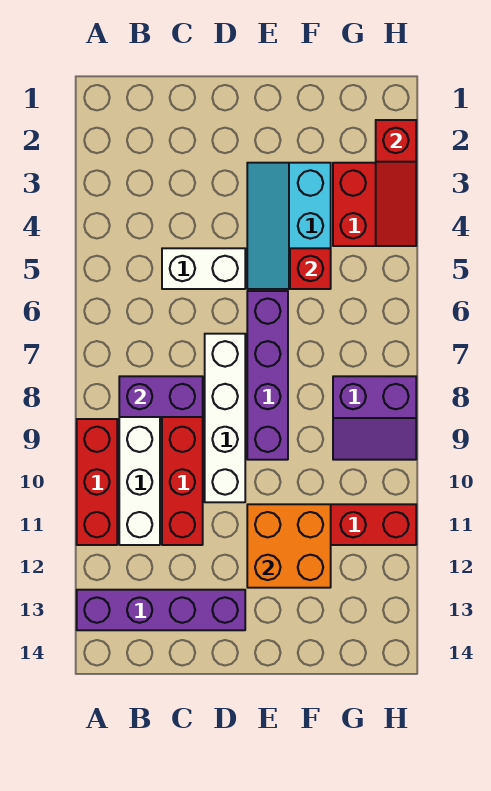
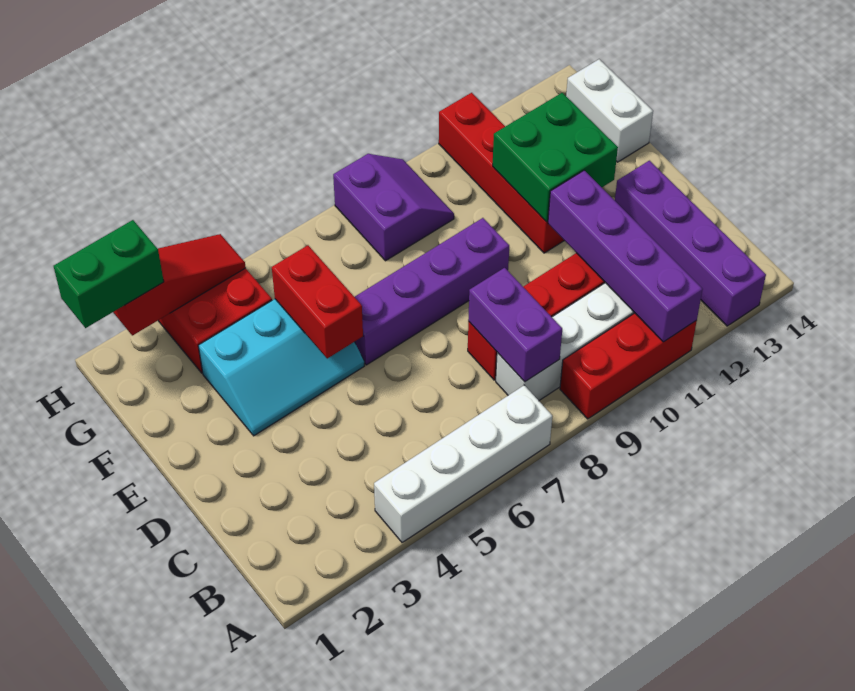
none -> purple 1x4 brick [548,170,703,342]
white 1x2 brick [162,248,245,289] -> white 1x2 brick moved to [566,59,653,162]
white 1x4 brick [205,334,245,502] -> white 1x4 brick moved to [374,385,552,543]
orange 2x2 brick [247,504,331,588] -> green 2x2 brick [493,93,618,222]
red 1x1 brick [290,248,331,289] -> red 1x2 brick [272,245,363,359]
none -> green 1x2 brick [54,220,164,328]

